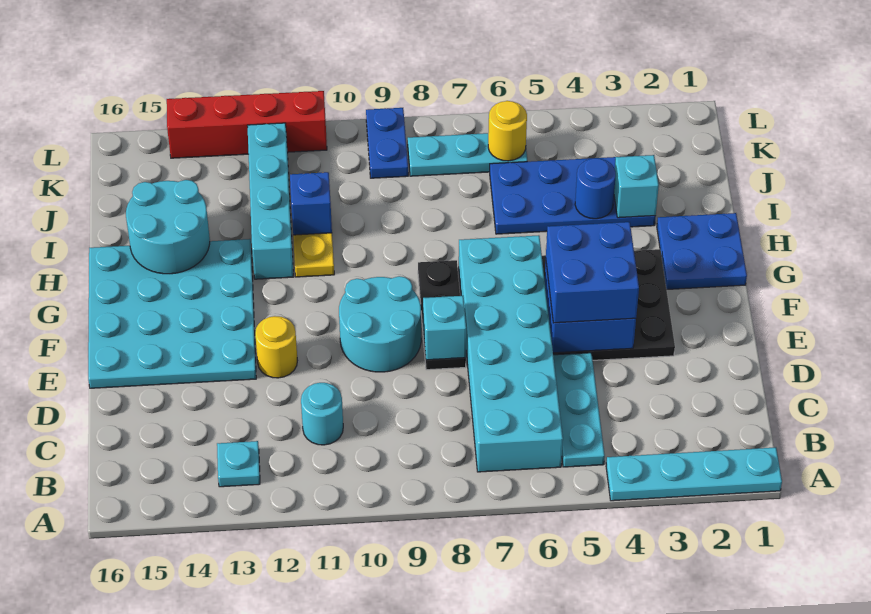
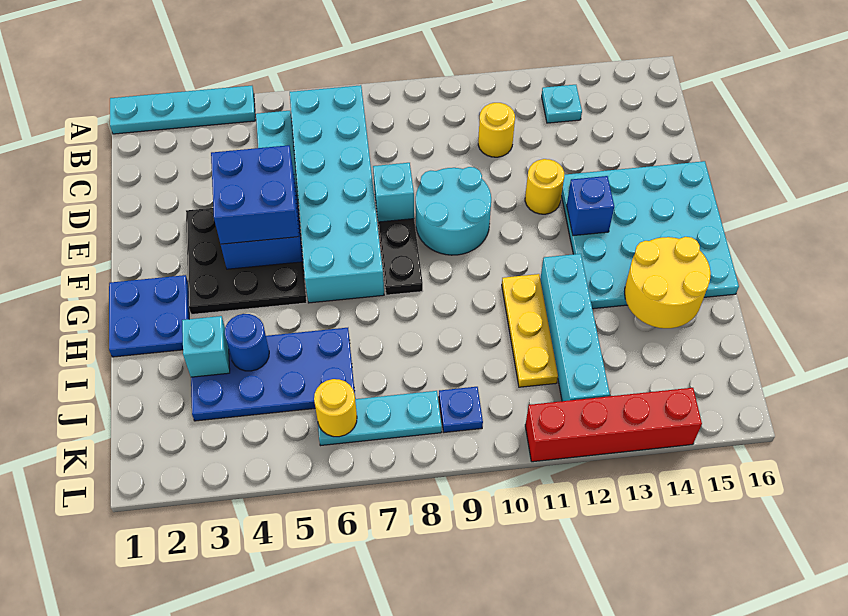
cyan 1x1 round brick [301,383,343,445] -> yellow 1x1 round brick [478,103,515,157]
cyan 2x2 round brick [126,180,210,274] -> yellow 2x2 round brick [625,237,711,328]
blue 1x1 brick [290,172,332,235] -> blue 1x1 brick moved to [567,176,614,236]
blue 1x2 plate [366,108,408,178] -> blue 1x1 plate [439,387,483,432]

